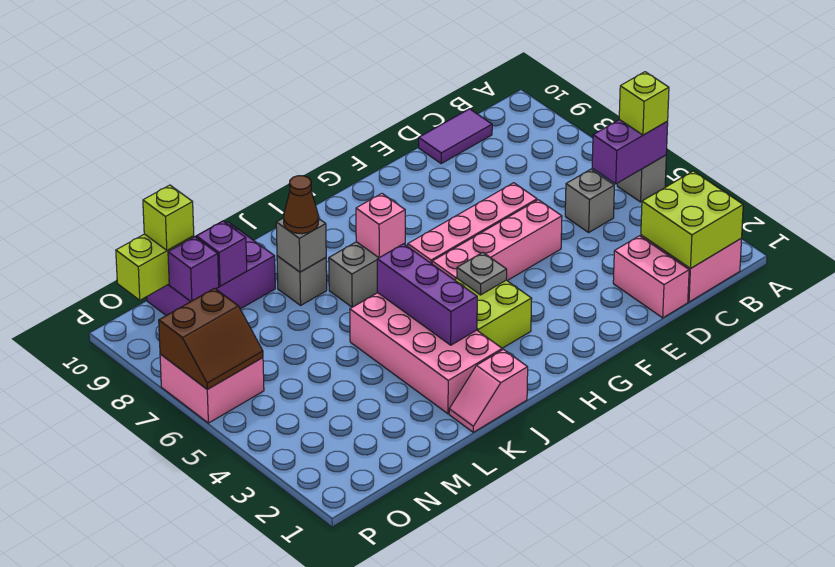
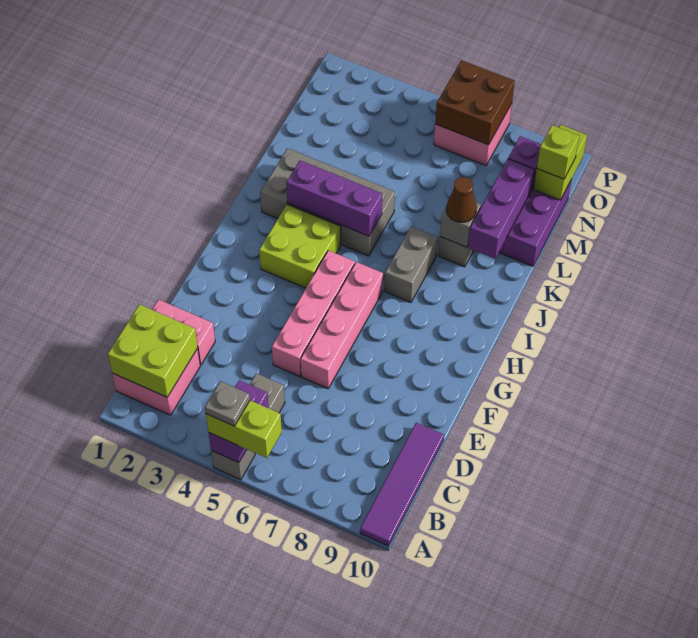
lime 1x1 brick [619,72,669,135] -> lime 1x2 brick [206,400,282,458]
purple 1x2 tile [419,109,492,163] -> purple 1x4 tile [360,423,444,546]
grey 1x1 plate [457,253,507,295] -> grey 1x1 plate moved to [205,381,250,426]
pink 1x1 brick [356,194,405,258] -> none
pink 1x2 slope [449,349,528,432] -> none
pink 2x4 brick [350,293,502,414] -> grey 2x4 brick [260,148,395,256]
purple 1x1 brick [196,221,247,286] -> purple 1x3 brick [468,159,535,258]
brown 2x2 slope [159,288,263,389] -> brown 2x2 brick [435,60,515,145]

